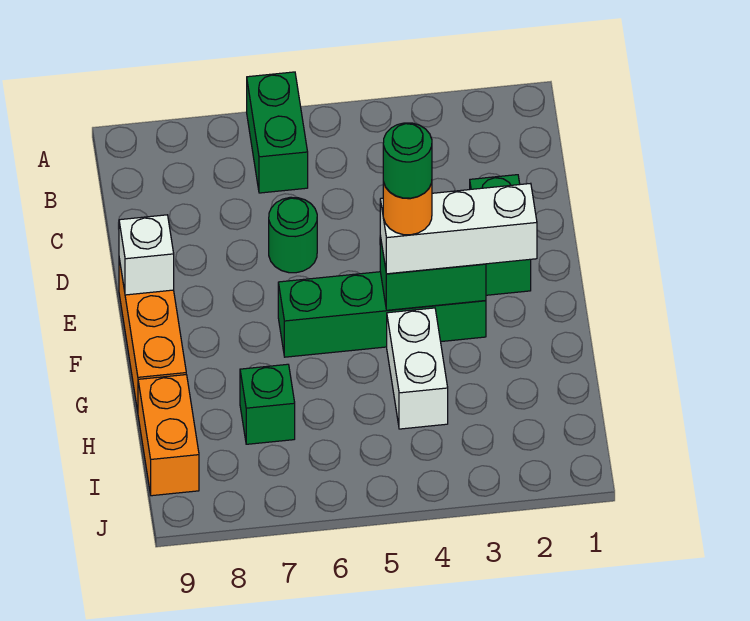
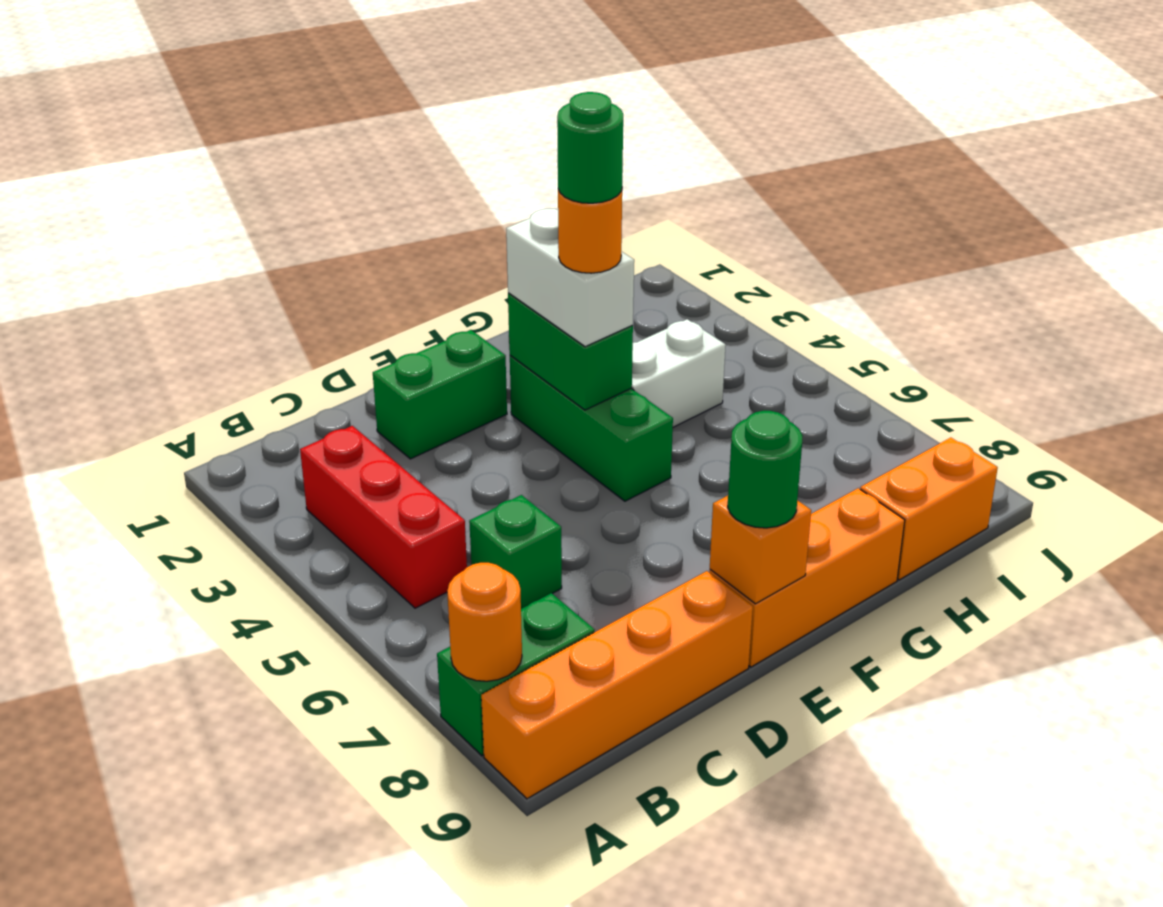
green 1x2 brick [247,72,308,193] -> green 1x2 brick moved to [437,593,595,756]
none -> orange 1x1 round brick [447,563,522,681]
none -> orange 1x4 brick [481,571,753,799]
none -> red 1x3 brick [300,426,467,608]
green 1x1 round brick [269,197,317,273] -> green 1x1 round brick moved to [728,411,802,528]
white 1x1 brick [119,215,174,295] -> orange 1x1 brick [710,496,811,604]
white 1x3 brick [380,183,537,274] -> white 1x2 brick [506,208,634,347]
green 1x4 brick [278,272,486,357] -> green 1x3 brick [510,356,673,501]
green 1x1 brick [240,364,295,444] -> green 1x1 brick moved to [469,495,562,609]

